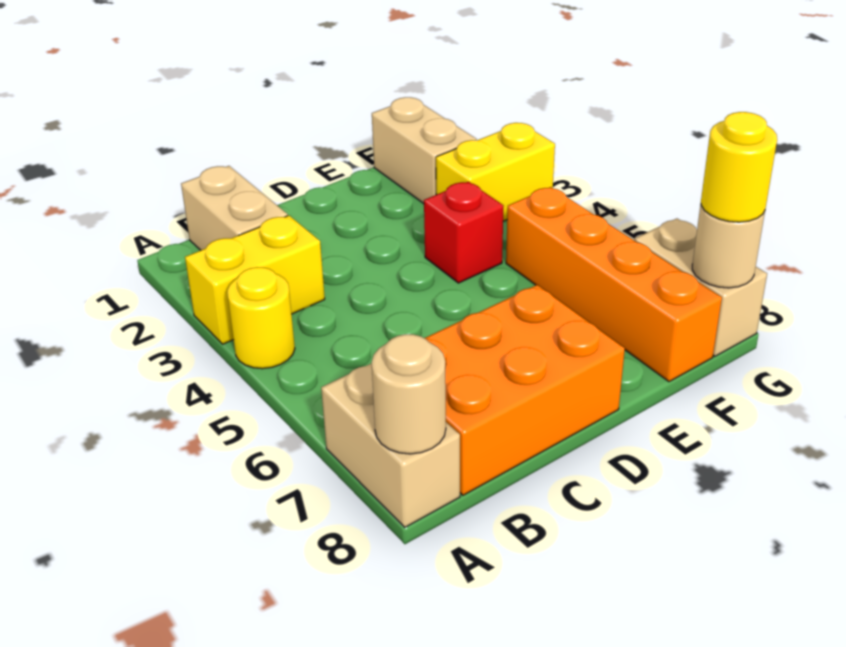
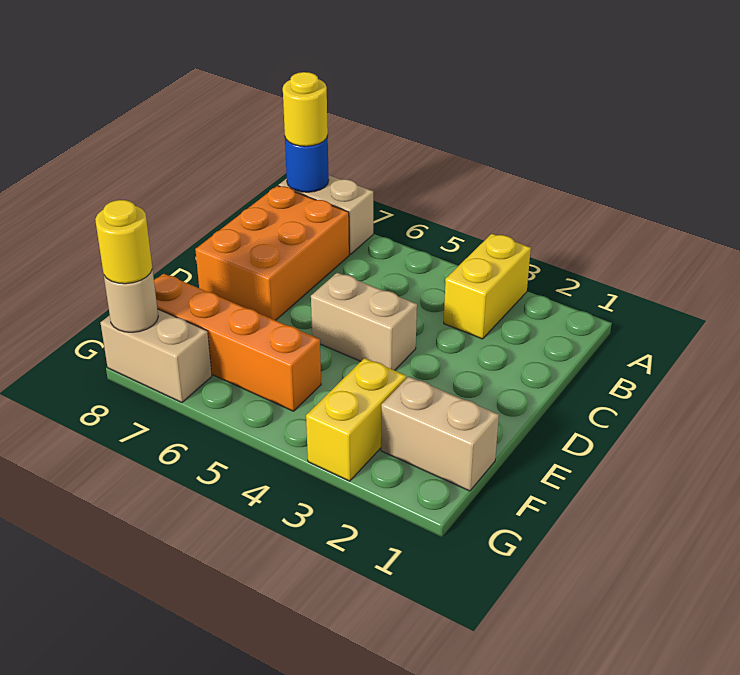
yellow 1x1 round brick [227,267,295,369] -> yellow 1x1 round brick moved to [283,72,328,146]
tan 1x1 round brick [372,334,446,454] -> blue 1x1 round brick [285,136,329,192]
tan 1x2 brick [181,166,288,250] -> tan 1x2 brick moved to [311,273,417,370]
red 1x1 brick [424,182,504,283] -> none

